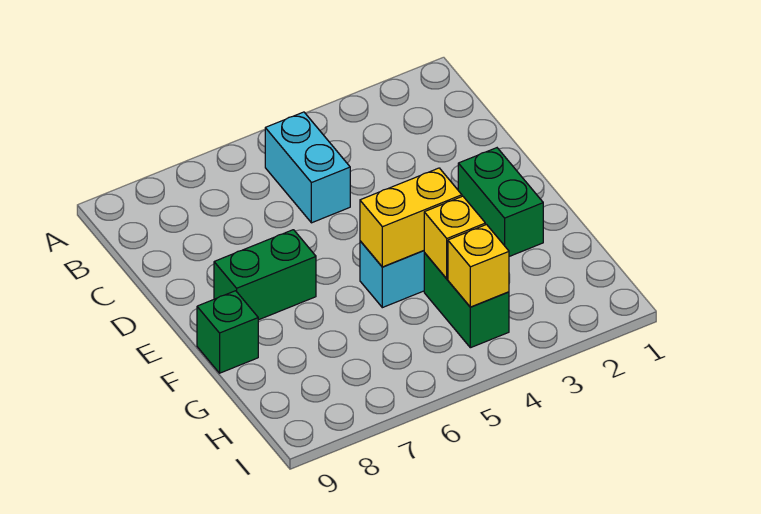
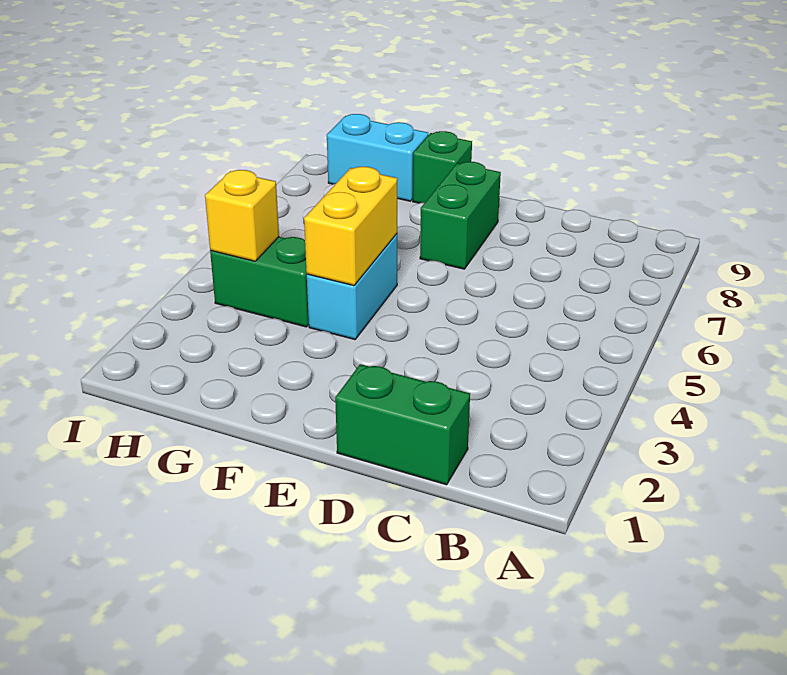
cyan 1x2 brick [265,112,350,223] -> cyan 1x2 brick moved to [327,114,428,201]
green 1x2 brick [458,148,543,257] -> green 1x2 brick moved to [335,364,470,485]
yellow 1x1 brick [424,196,485,279] -> none

